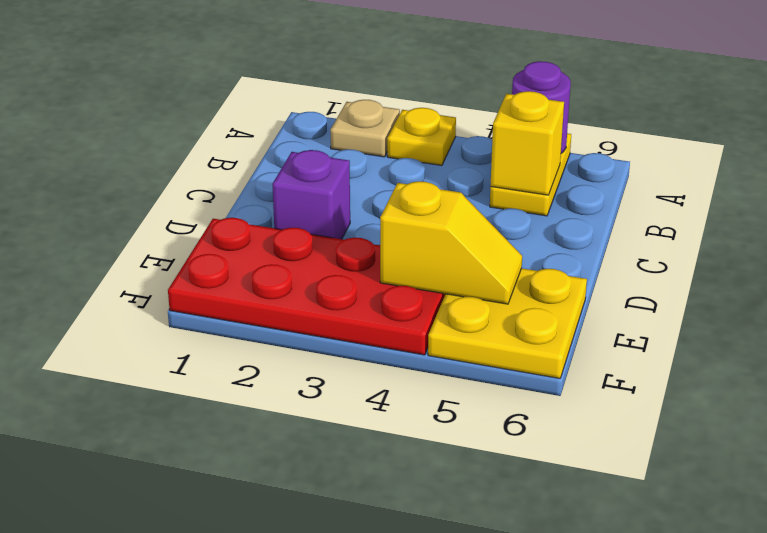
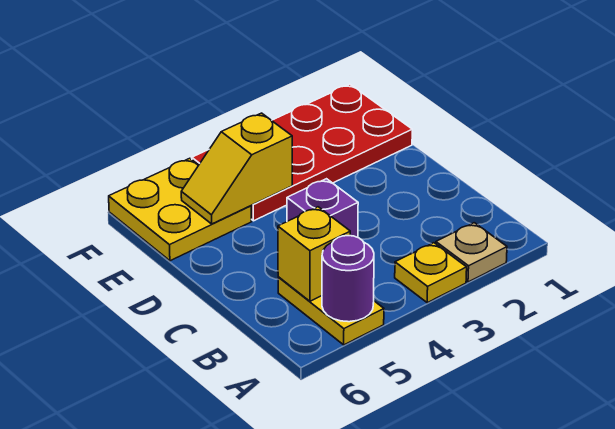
purple 1x1 brick [272,150,350,239] -> purple 1x1 brick moved to [287,179,358,237]

